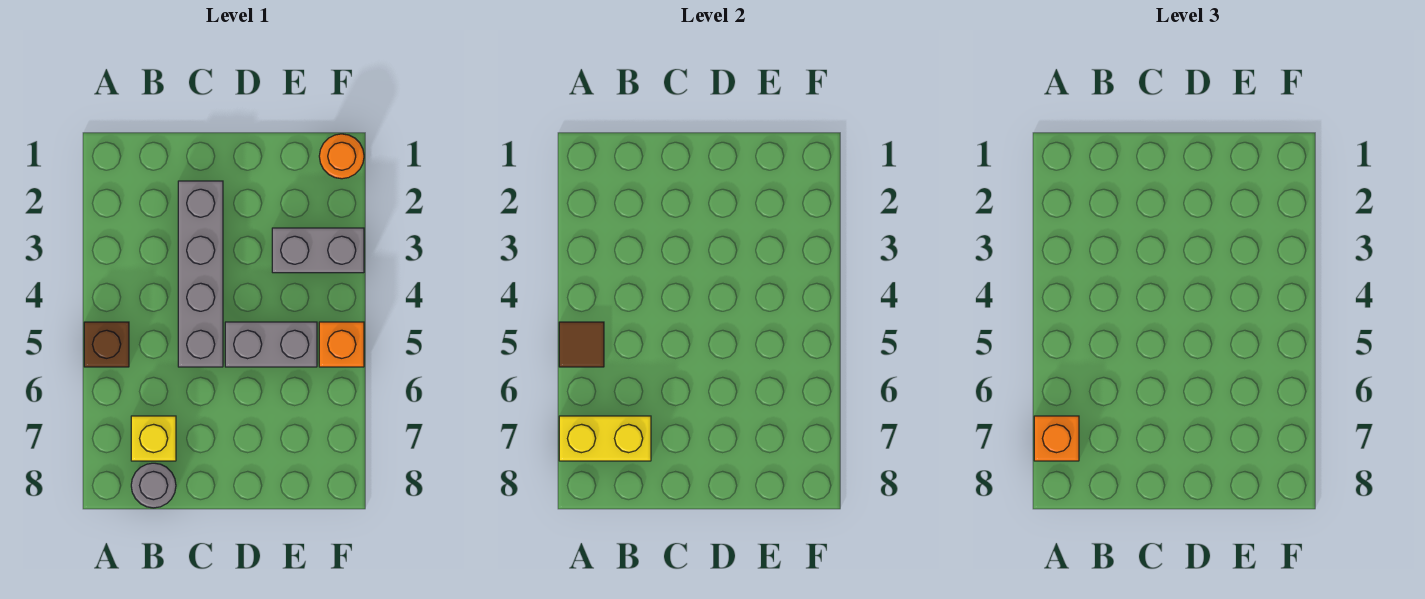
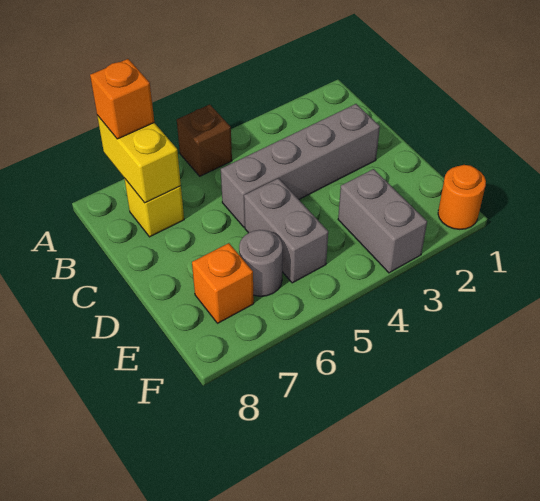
brown 1x1 tile [559,322,604,367] -> none
grey 1x1 round brick [131,463,176,508] -> grey 1x1 round brick moved to [239,230,283,296]
orange 1x1 brick [319,322,364,367] -> orange 1x1 brick moved to [192,243,254,323]

